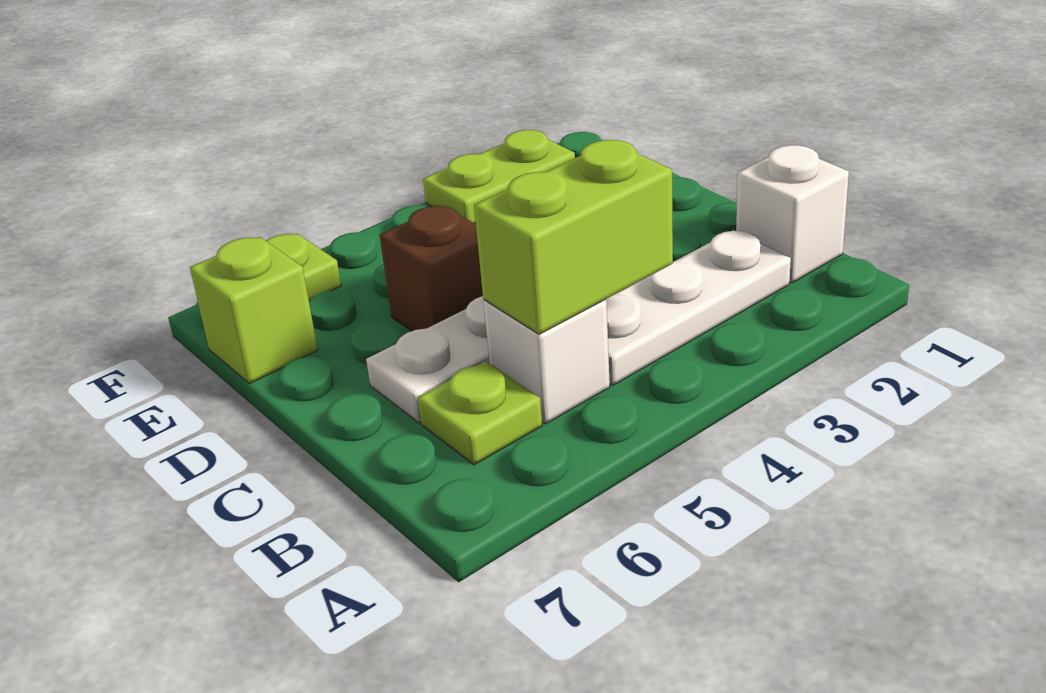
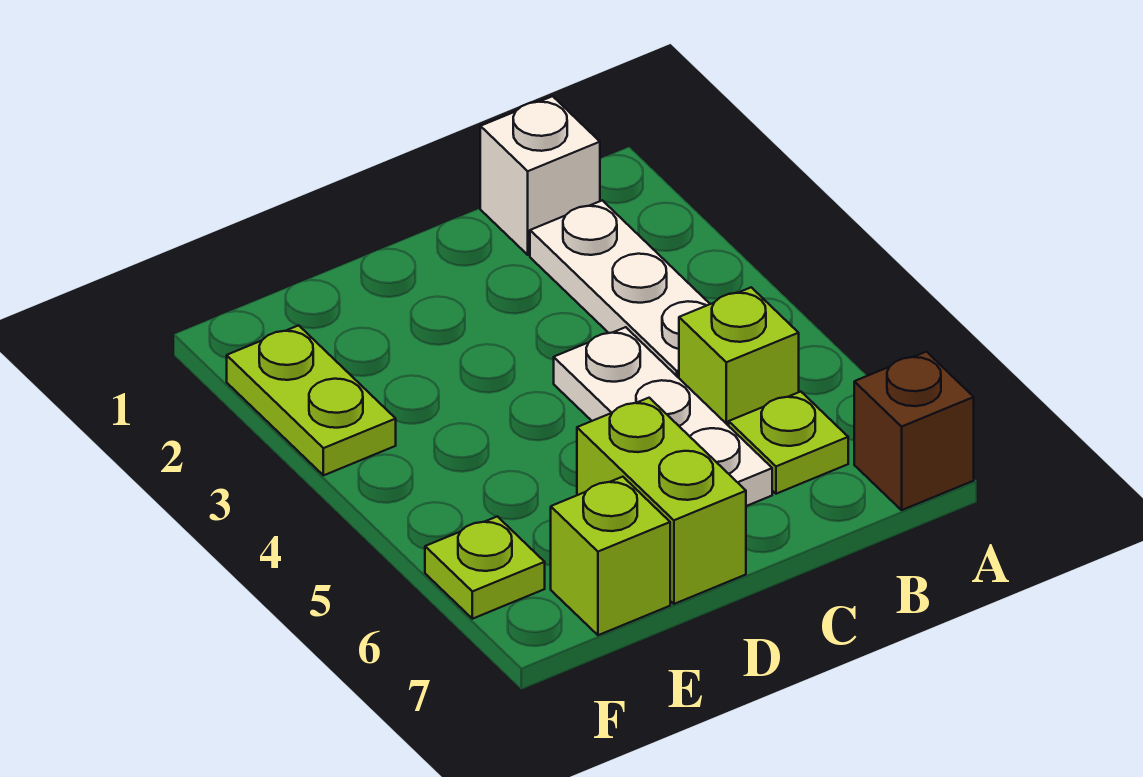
lime 1x2 brick [474,140,673,334] -> lime 1x2 brick moved to [577,398,746,604]
white 1x1 brick [483,299,610,424] -> lime 1x1 brick [679,287,799,426]
brown 1x1 brick [380,206,483,331] -> brown 1x1 brick moved to [854,352,974,510]

